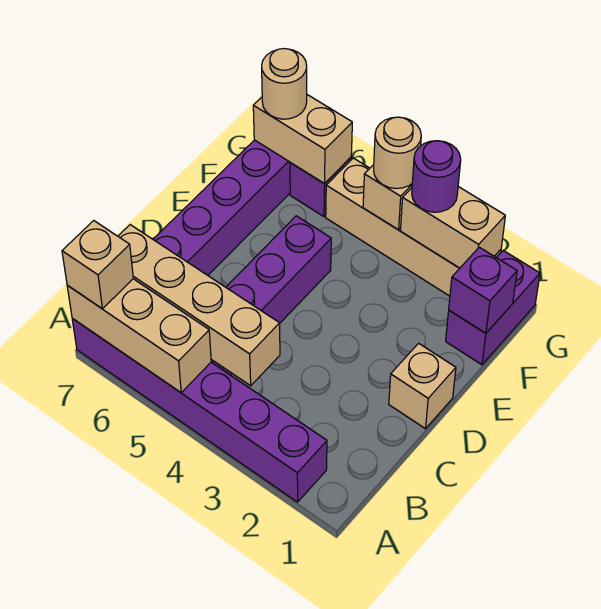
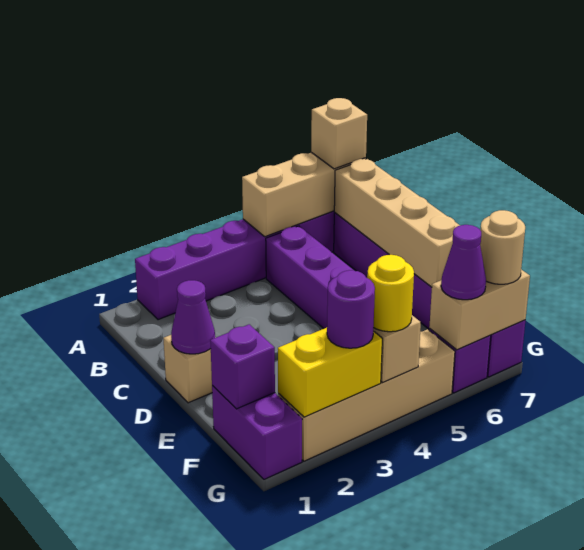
tan 1x4 brick [118,225,280,386] -> tan 1x4 brick turned to [334,159,460,287]
none -> purple 1x1 cone [171,280,215,354]
tan 1x2 brick [400,187,505,268] -> yellow 1x2 brick [278,328,382,417]
tan 1x1 round brick [374,117,421,189] -> yellow 1x1 round brick [367,255,414,332]
none -> purple 1x1 cone [441,225,486,300]

